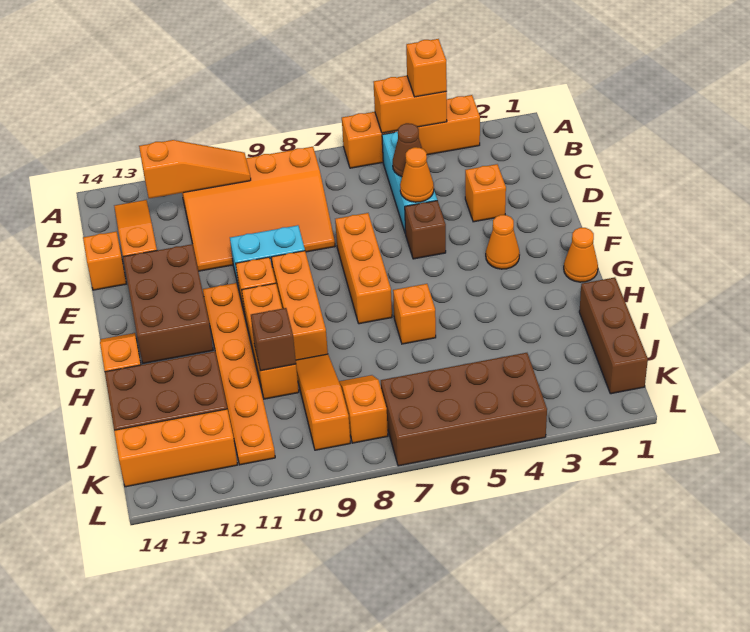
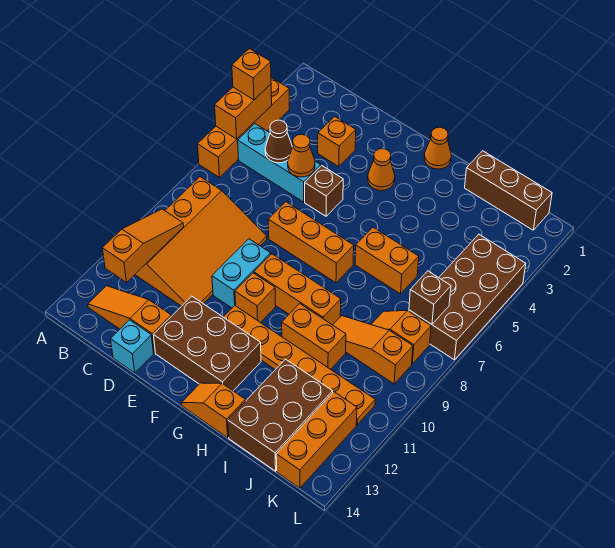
orange 1x1 brick [83,232,126,290] -> cyan 1x1 brick [111,320,153,373]
orange 1x3 brick [242,283,299,399] -> orange 1x2 brick [282,304,346,369]
orange 1x1 brick [393,284,436,344] -> orange 1x2 brick [355,227,419,294]
brown 1x1 brick [251,308,296,371] -> brown 1x1 brick moved to [409,271,451,324]

